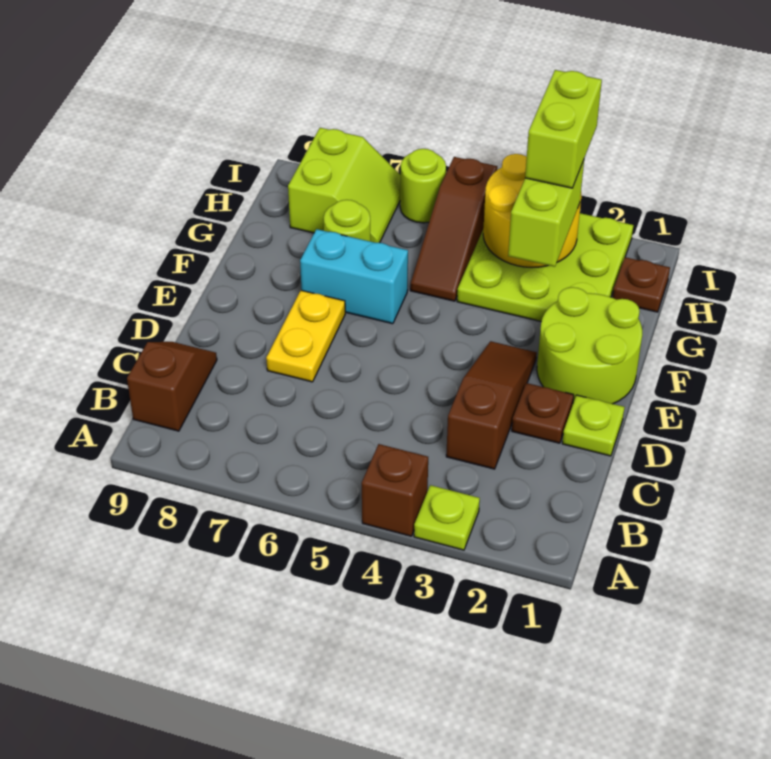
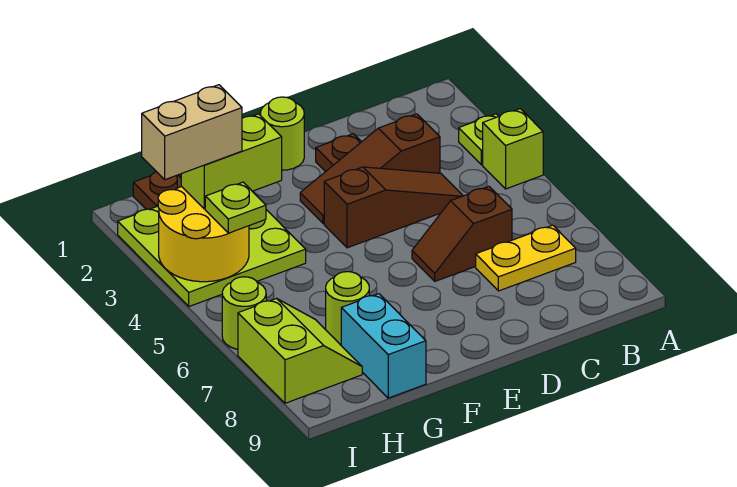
brown 1x1 brick [362,444,428,536] -> lime 1x1 brick [483,109,543,189]
brown 1x2 slope [127,342,217,431] -> brown 1x2 slope moved to [412,187,512,281]
lime 1x1 plate [562,395,625,456] -> lime 1x1 plate moved to [205,182,266,233]
yellow 1x2 plate [266,290,345,382] -> yellow 1x2 plate moved to [476,225,576,291]
lime 2x2 round brick [537,287,642,404] -> lime 1x1 round brick [260,97,304,170]
cyan 1x2 brick [300,229,408,324] -> cyan 1x2 brick moved to [341,294,426,398]
brown 1x3 slope [410,157,497,301] -> brown 1x3 slope moved to [324,167,463,248]
lime 1x2 brick [525,70,602,188] -> tan 1x2 brick [142,85,242,180]
lime 2x2 slope [288,128,401,243] -> lime 2x2 slope turned to [238,298,362,403]

